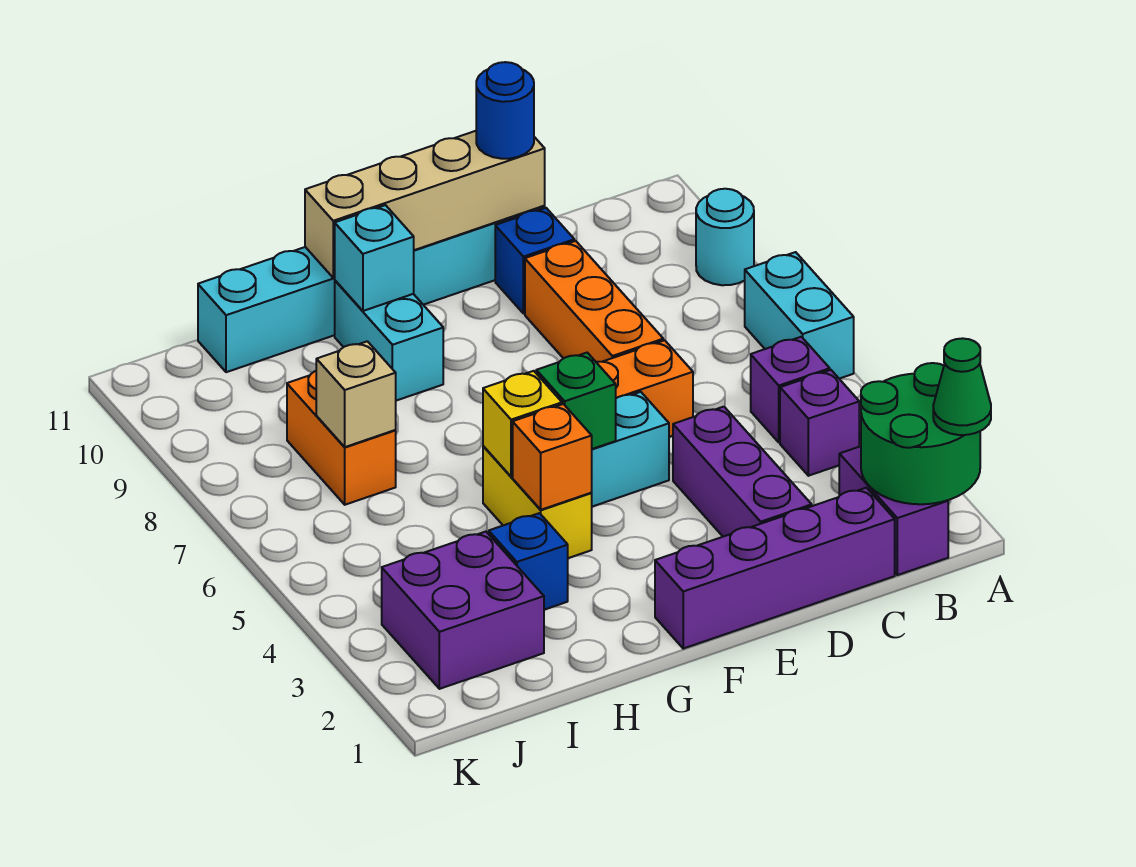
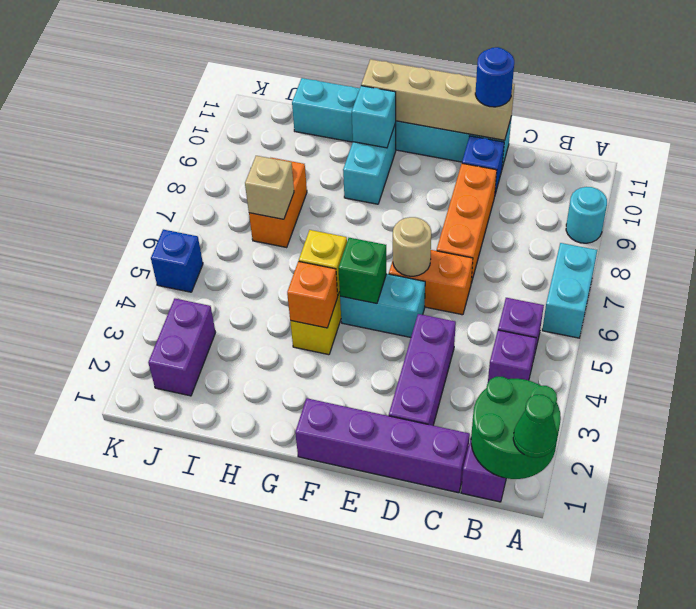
none -> tan 1x1 round brick [393,217,431,276]
blue 1x1 brick [489,513,568,610] -> blue 1x1 brick moved to [151,230,203,292]
purple 2x2 brick [382,532,544,689] -> purple 1x2 brick [148,299,216,396]

